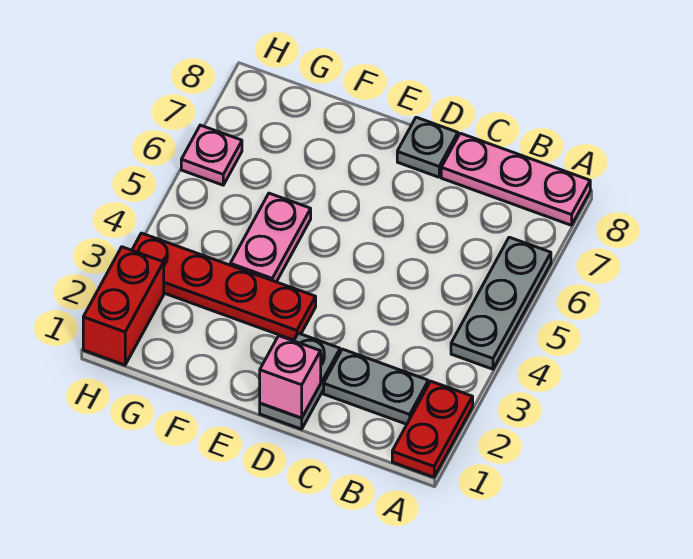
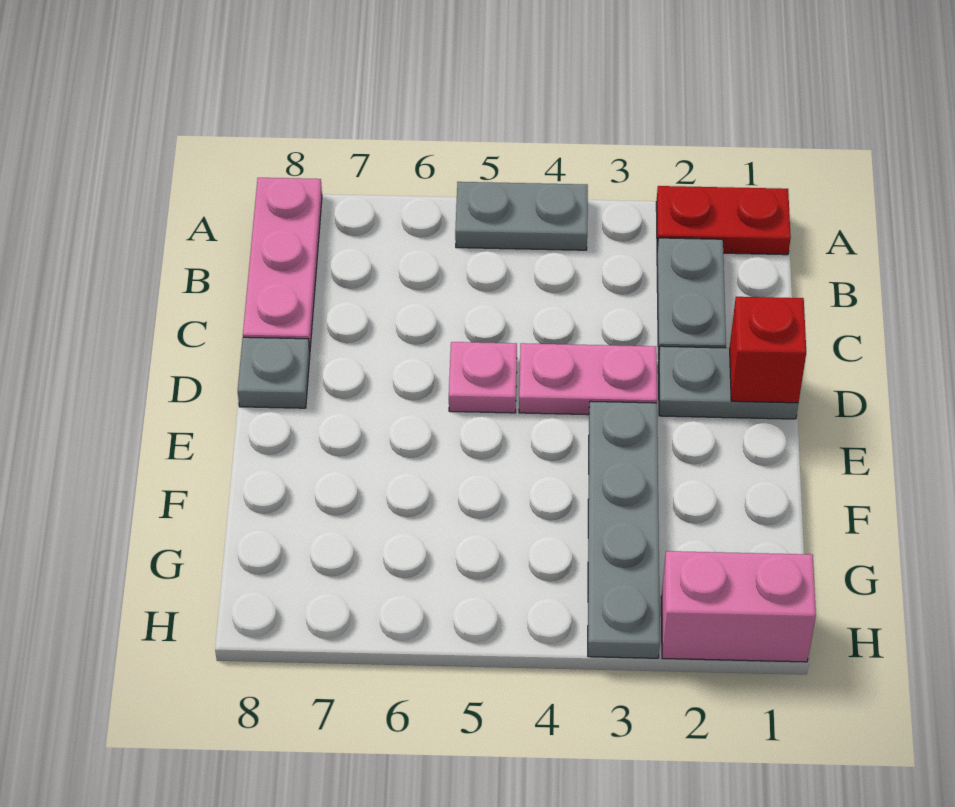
grey 1x3 plate [451,237,551,369] -> grey 1x2 plate [455,182,588,250]
pink 1x1 brick [260,336,321,418] -> red 1x1 brick [730,297,806,403]
red 1x4 plate [132,233,316,340] -> grey 1x4 plate [588,401,660,658]
pink 1x2 plate [230,193,311,282] -> pink 1x2 plate moved to [519,343,657,415]
red 1x2 brick [83,247,164,365] -> pink 1x2 brick [661,551,816,662]
pink 1x1 plate [181,125,242,185] -> pink 1x1 plate moved to [449,342,517,413]

